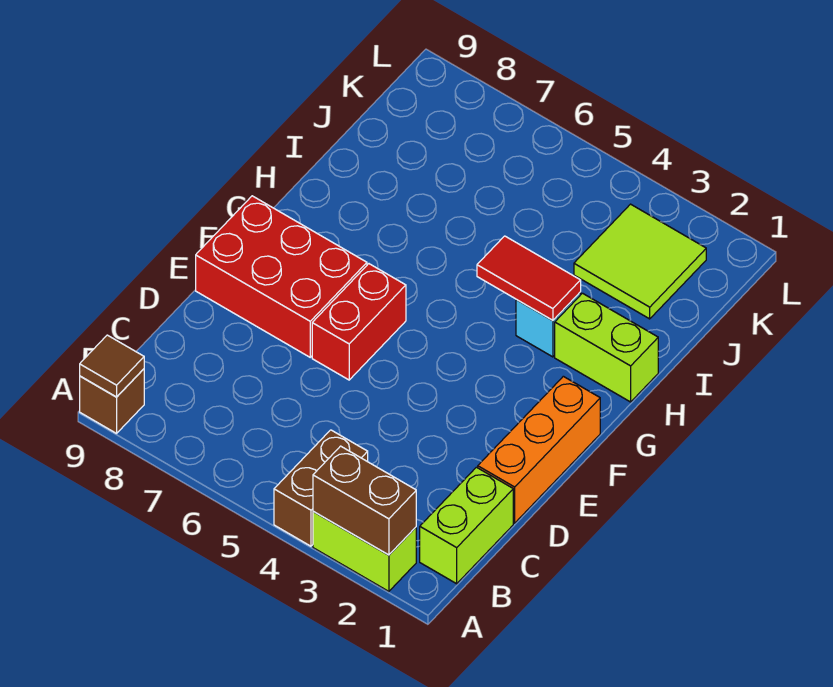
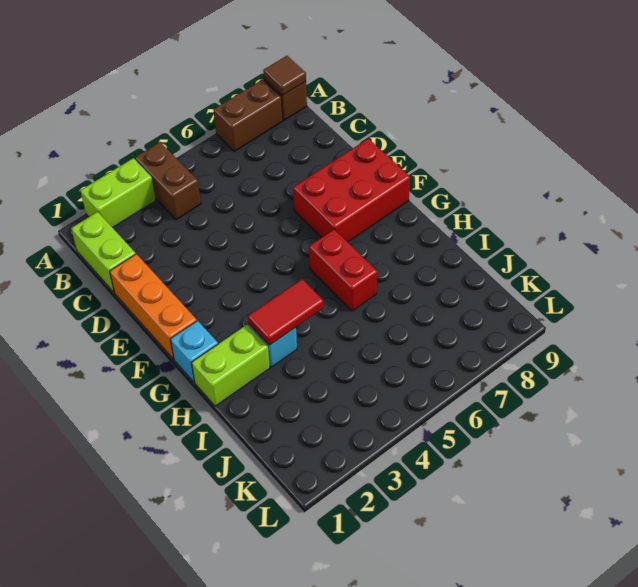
brown 1x2 brick [313,446,416,555] -> brown 1x2 brick moved to [214,79,283,151]
red 1x2 brick [312,264,406,380] -> red 1x2 brick moved to [309,229,377,311]
none -> cyan 1x1 brick [170,321,218,383]
lime 2x2 tile [574,204,706,319] -> none

